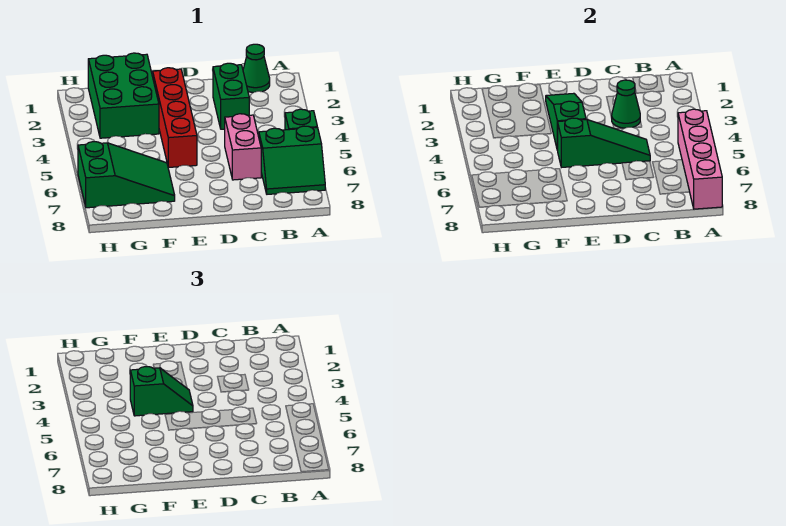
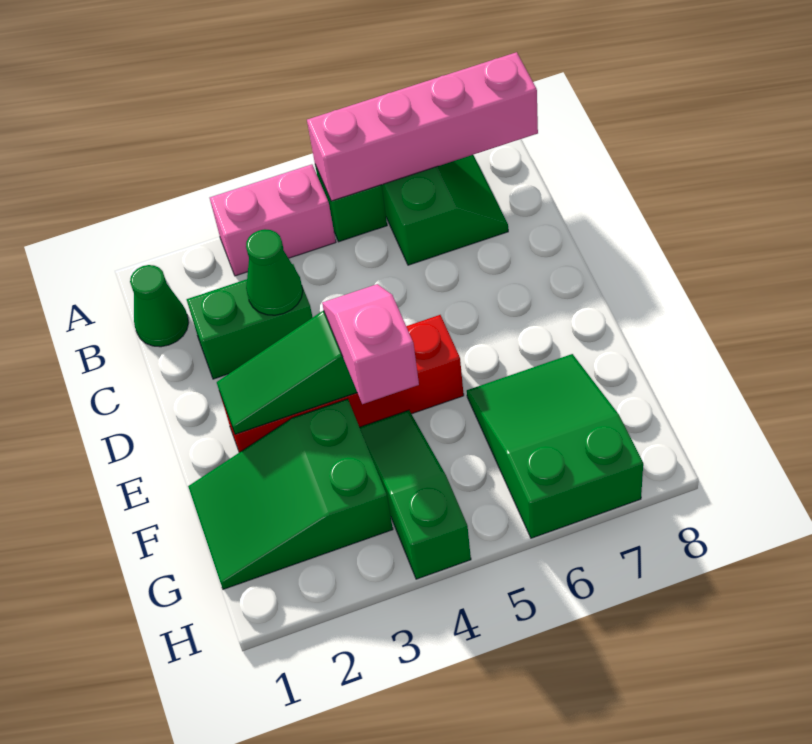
pink 1x2 brick [225,114,261,180] -> pink 1x2 brick moved to [210,164,336,276]
green 1x3 slope [558,118,650,167] -> green 1x3 slope moved to [360,410,471,579]
green 1x2 slope [130,367,193,416] -> pink 1x2 slope [322,284,419,404]
green 2x3 brick [88,53,159,138] -> green 2x3 slope [188,399,393,589]

